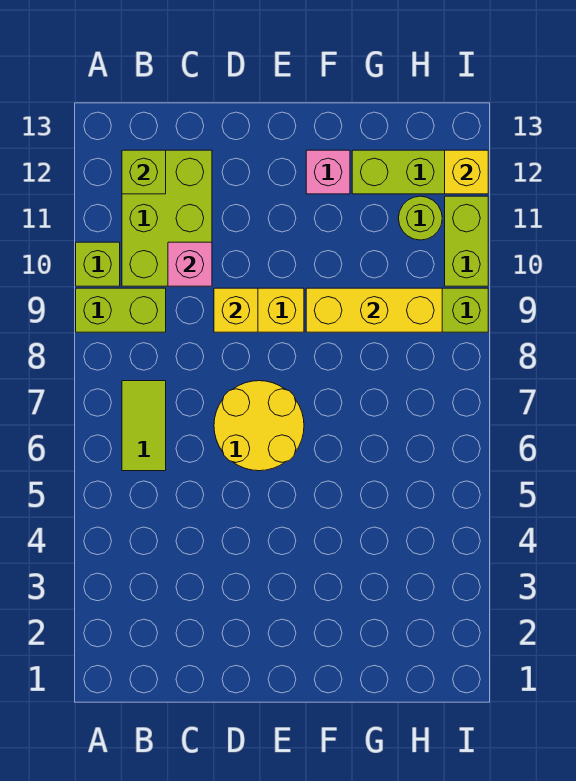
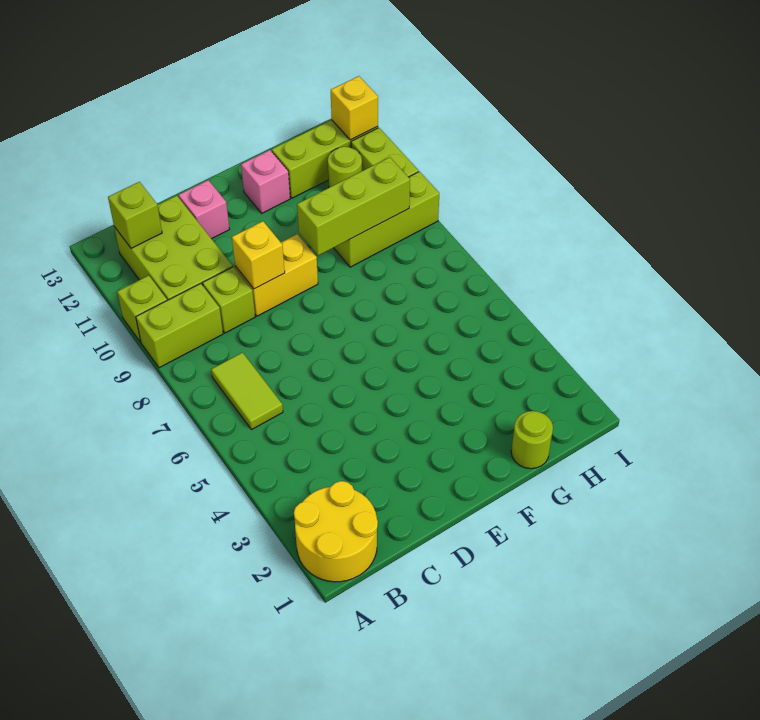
none -> lime 1x1 brick [203,267,255,333]
pink 1x1 brick [168,242,212,286] -> pink 1x1 brick moved to [179,180,230,239]
yellow 2x2 round brick [214,381,304,471] -> yellow 2x2 round brick moved to [294,481,378,582]
yellow 1x3 brick [306,288,442,332] -> lime 1x3 brick [297,157,410,256]
none -> lime 1x1 round brick [511,411,553,469]

